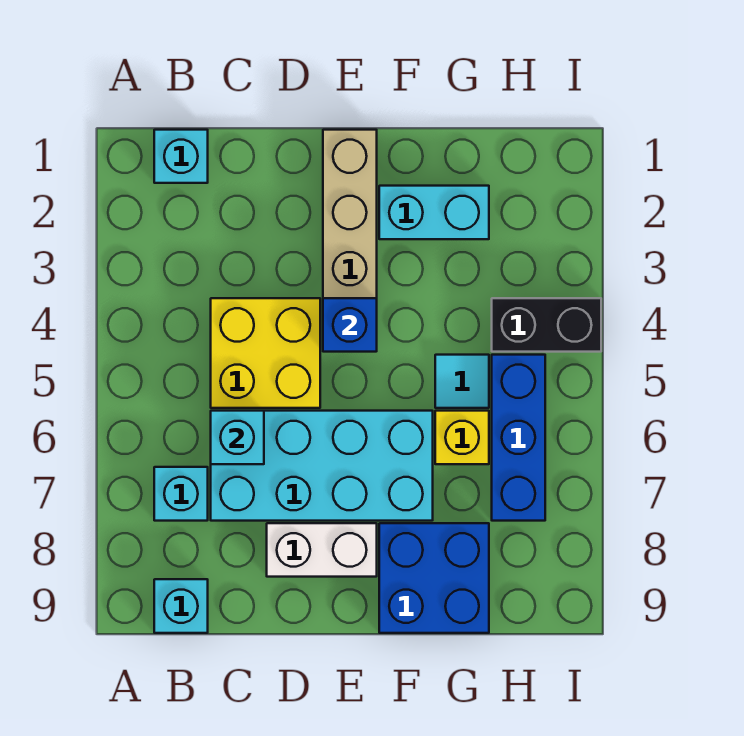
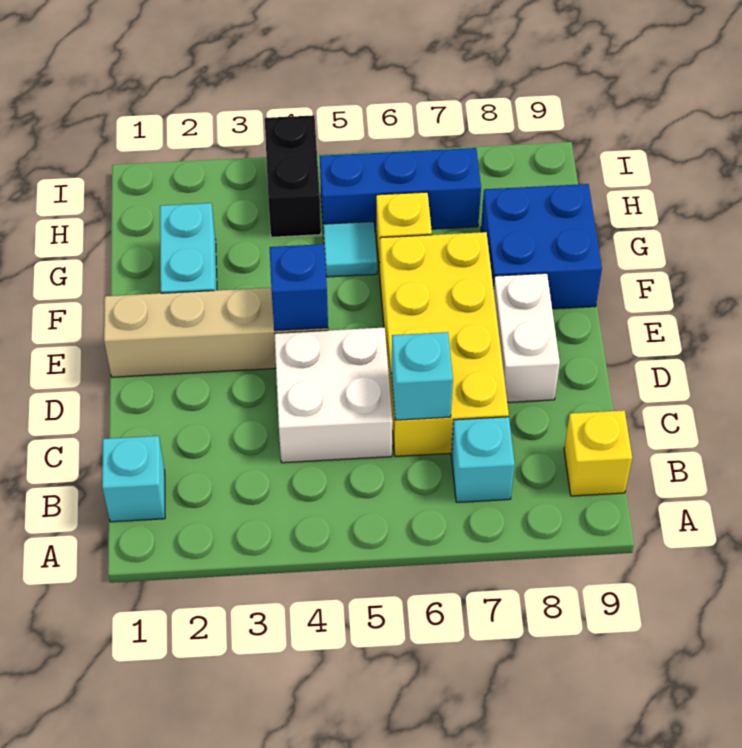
cyan 1x1 brick [154,579,208,633] -> yellow 1x1 brick [564,410,632,496]
yellow 2x2 brick [211,298,320,408] -> white 2x2 brick [275,328,393,463]
cyan 2x4 brick [211,411,433,521] -> yellow 2x4 brick [380,232,509,456]

